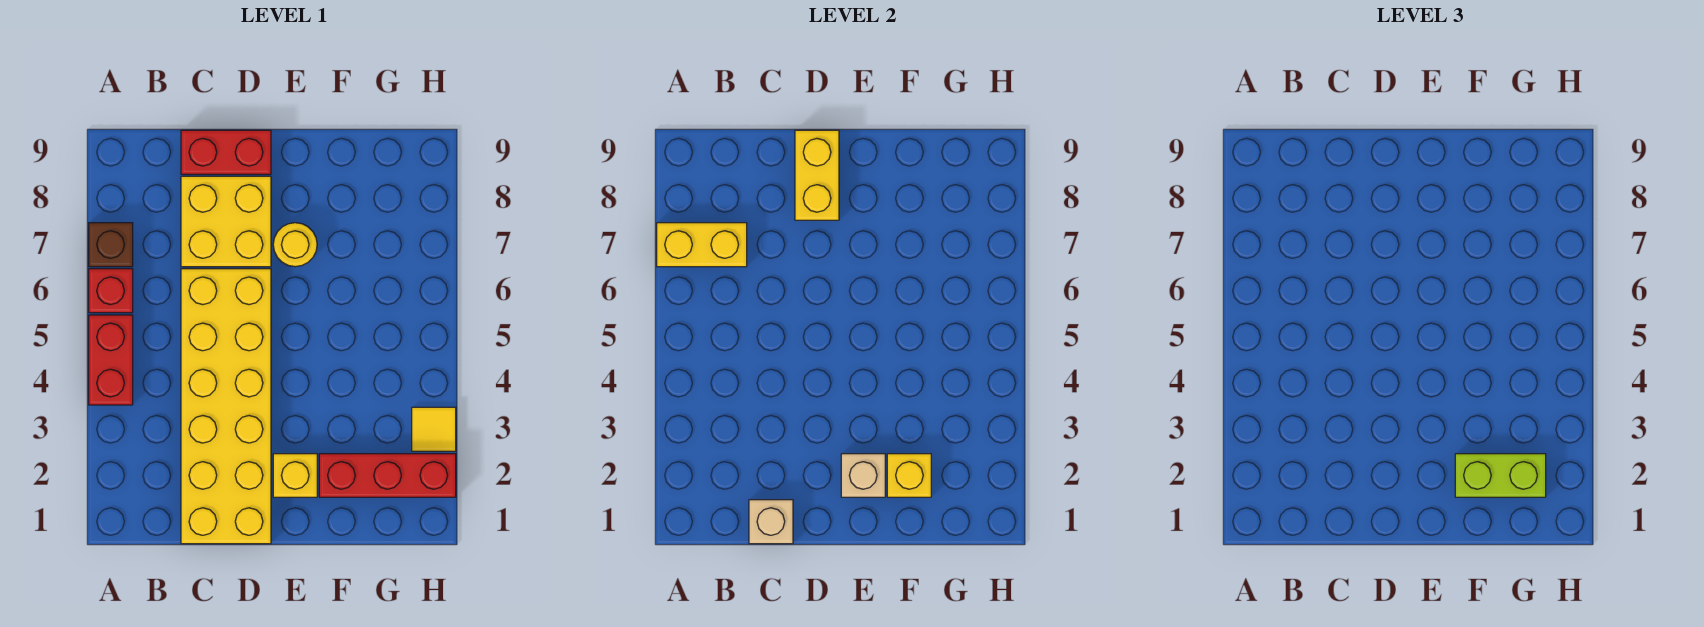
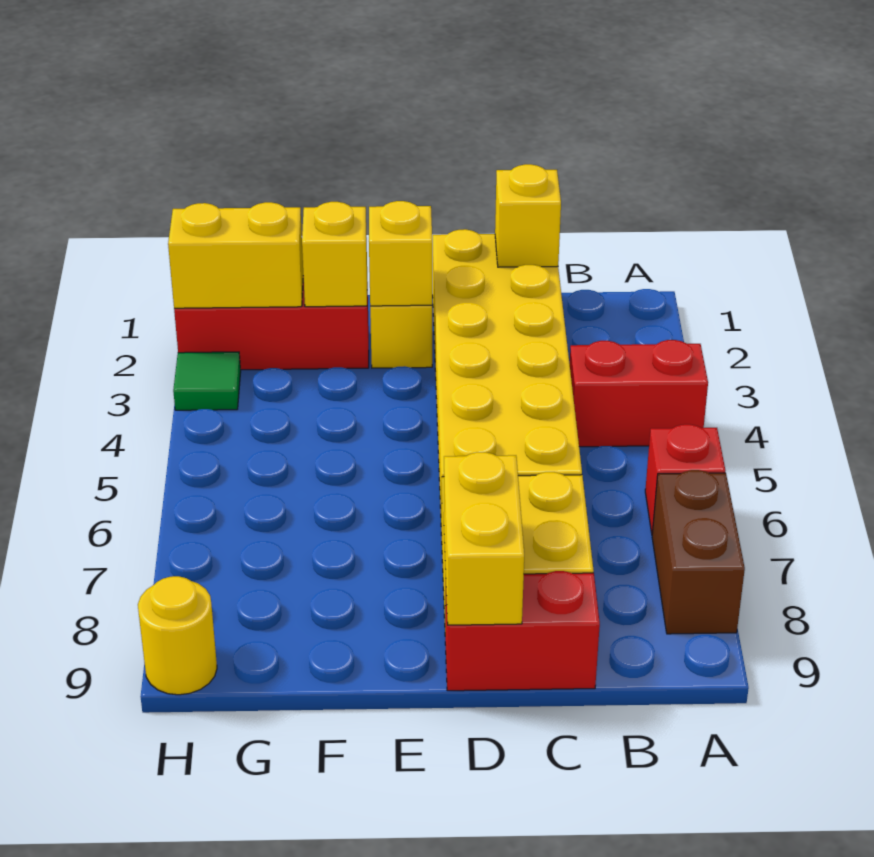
red 1x2 brick [89,315,133,405] -> red 1x2 brick turned to [570,340,708,447]
brown 1x1 brick [89,223,133,267] -> brown 1x2 brick [652,470,745,634]
yellow 1x2 brick [657,223,747,267] -> yellow 1x2 brick moved to [168,202,303,308]
tan 1x1 brick [749,500,793,544] -> yellow 1x1 brick [495,164,561,267]
tan 1x1 brick [841,454,885,497] -> yellow 1x1 brick [369,201,432,306]
yellow 1x1 round brick [273,223,317,267] -> yellow 1x1 round brick moved to [138,576,217,695]
lime 1x2 brick [1455,454,1546,497] -> none
yellow 1x1 tile [412,407,456,451] -> green 1x1 tile [173,352,241,410]

